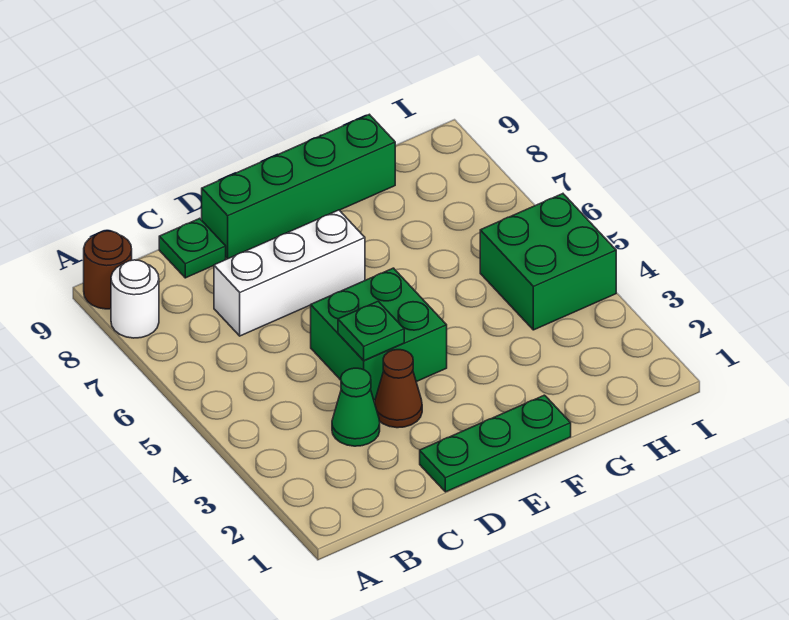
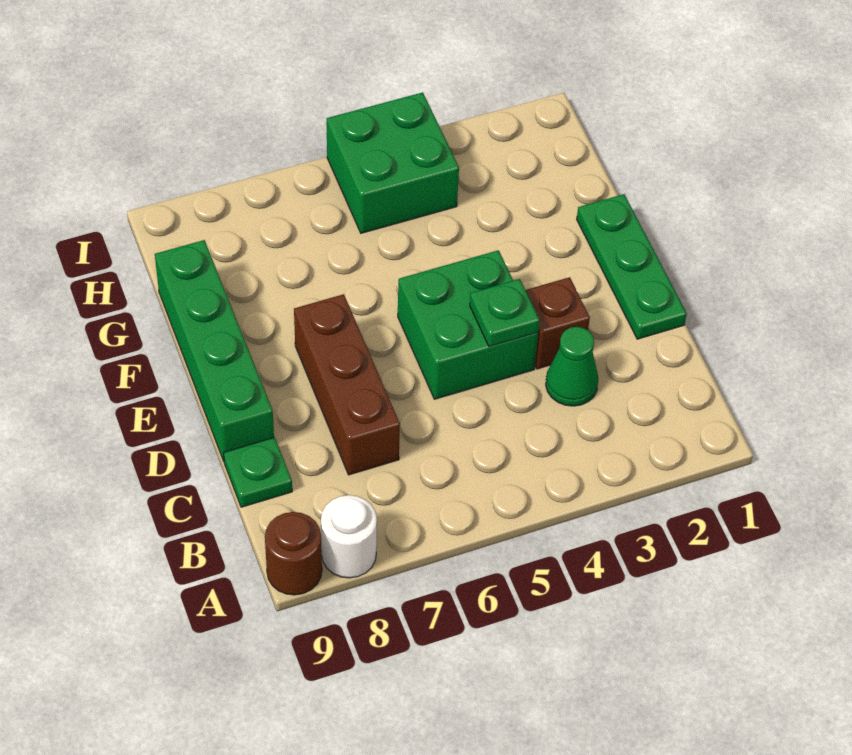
white 1x3 brick [214,210,365,336] -> brown 1x3 brick [294,294,400,475]
brown 1x1 cone [374,350,422,428] -> brown 1x1 brick [526,277,590,369]

